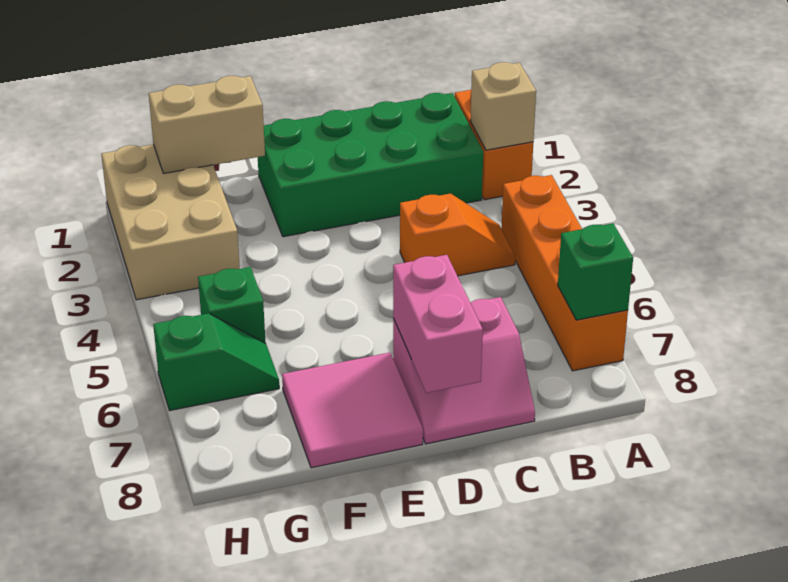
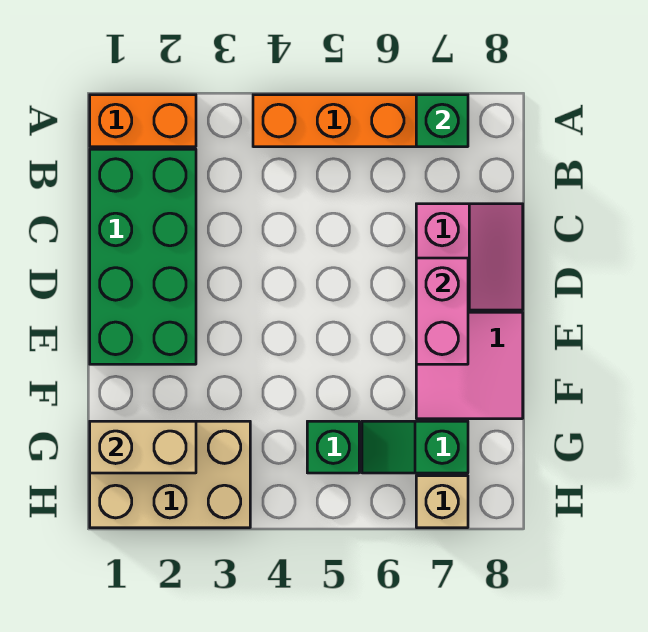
tan 1x1 brick [470,62,536,150] -> tan 1x1 brick moved to [416,476,468,528]
orange 1x2 slope [400,194,515,276] -> none
pink 1x2 brick [393,255,483,393] -> pink 1x2 brick turned to [416,258,468,364]
tan 1x2 brick [149,76,265,173] -> tan 1x2 brick turned to [90,421,196,473]
green 1x2 slope [153,313,279,411] -> green 1x2 slope turned to [362,421,468,473]

